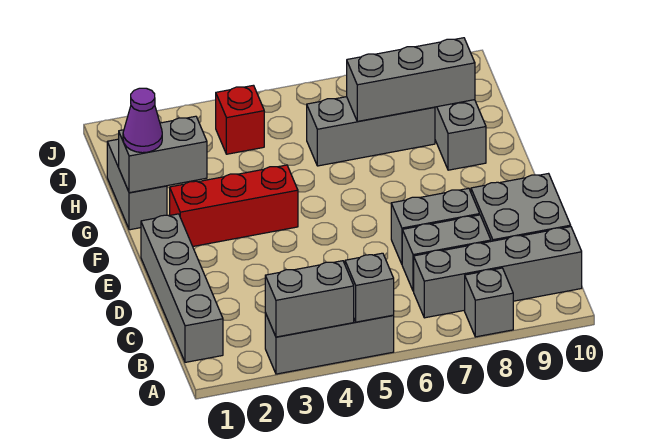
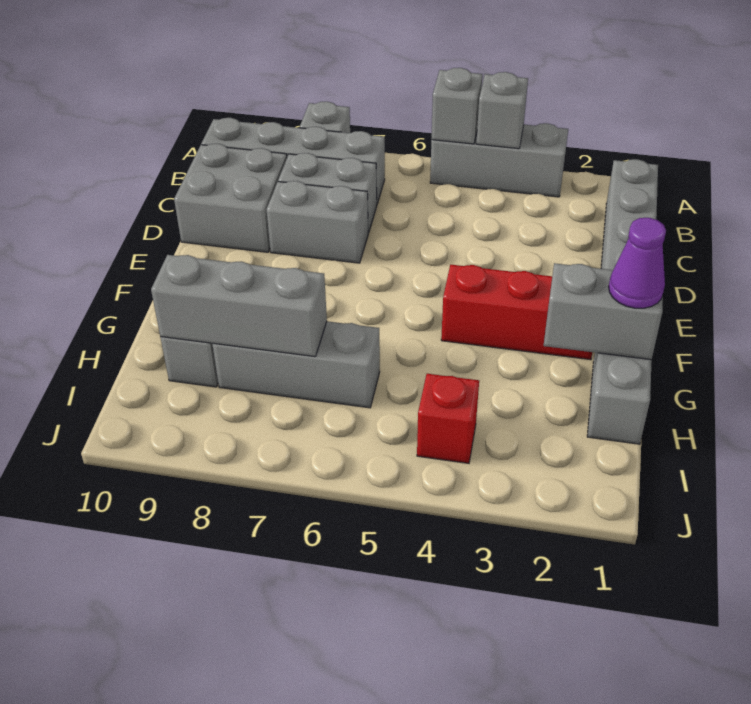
grey 1x2 brick [265,261,354,337] -> grey 1x1 brick [476,72,528,149]

